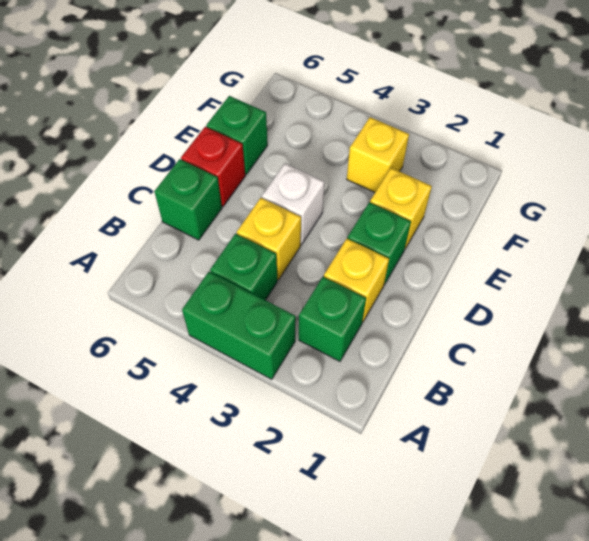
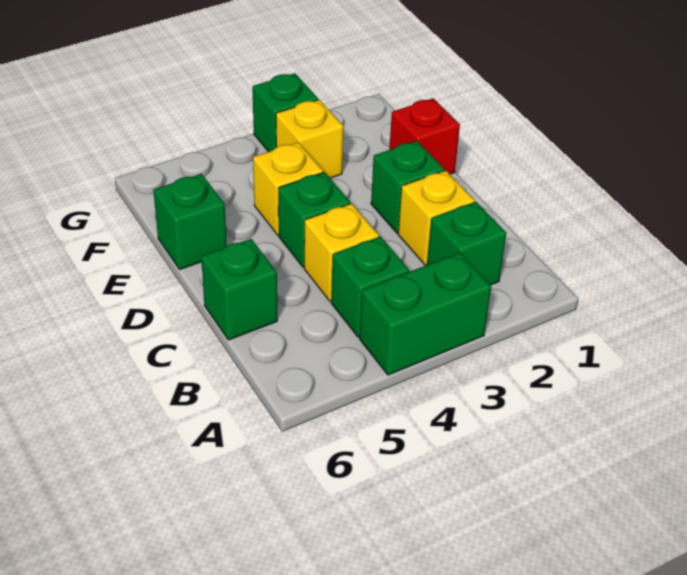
white 1x1 brick [262,164,324,244] -> green 1x1 brick [278,172,350,267]
red 1x1 brick [181,127,245,206] -> red 1x1 brick moved to [389,98,460,174]
yellow 1x1 brick [370,168,432,249] -> yellow 1x1 brick moved to [253,142,323,235]
none -> green 1x1 brick [252,73,318,152]

